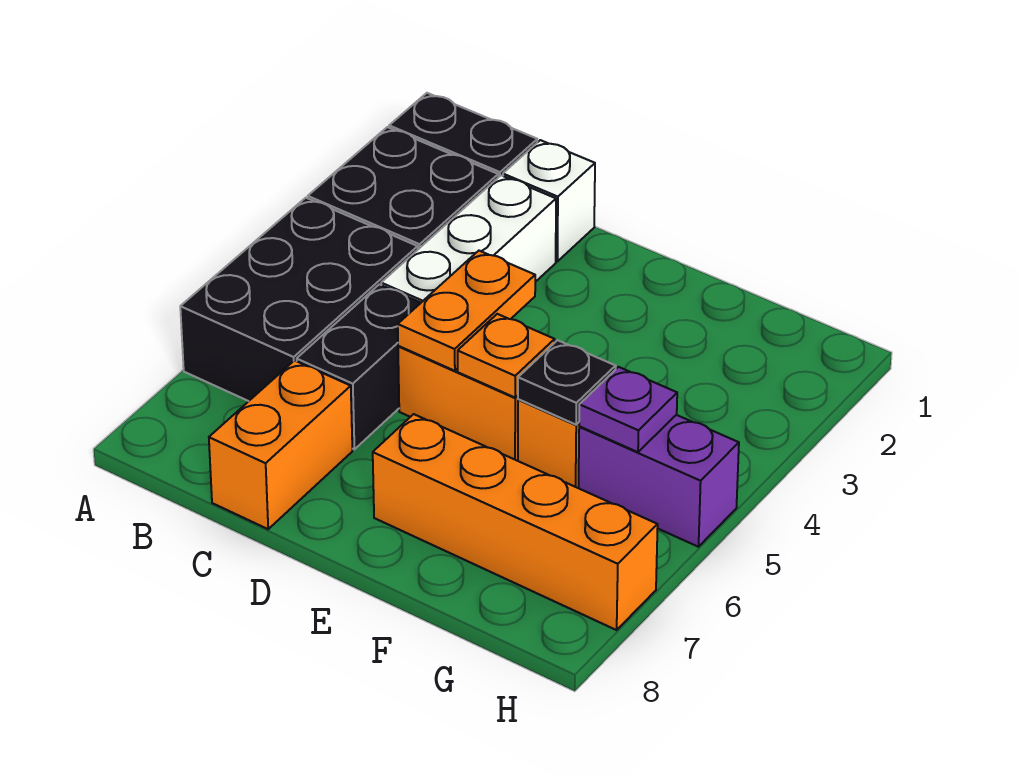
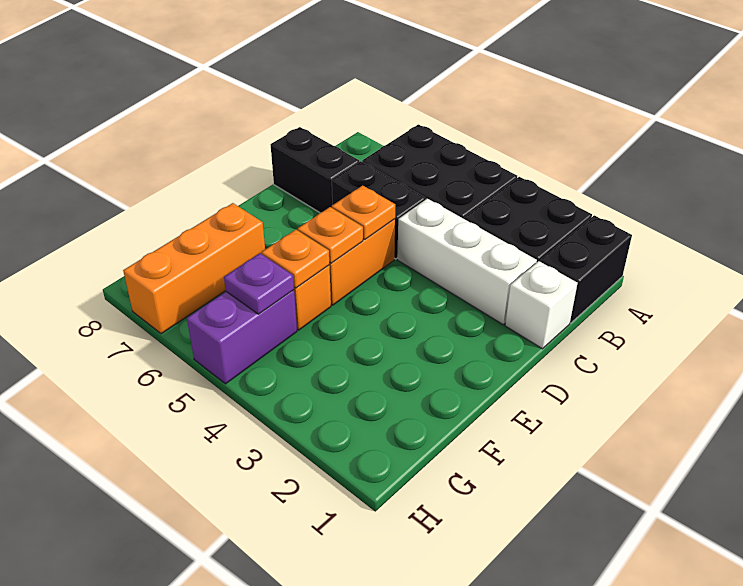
orange 1x2 brick [209,361,352,529] -> black 1x2 brick [270,127,359,213]
orange 1x2 plate [398,251,535,371] -> orange 1x1 plate [332,186,395,240]
orange 1x4 brick [373,414,658,630] -> orange 1x3 brick [123,203,265,334]
black 1x1 plate [518,340,616,425] -> orange 1x1 plate [262,230,329,288]

